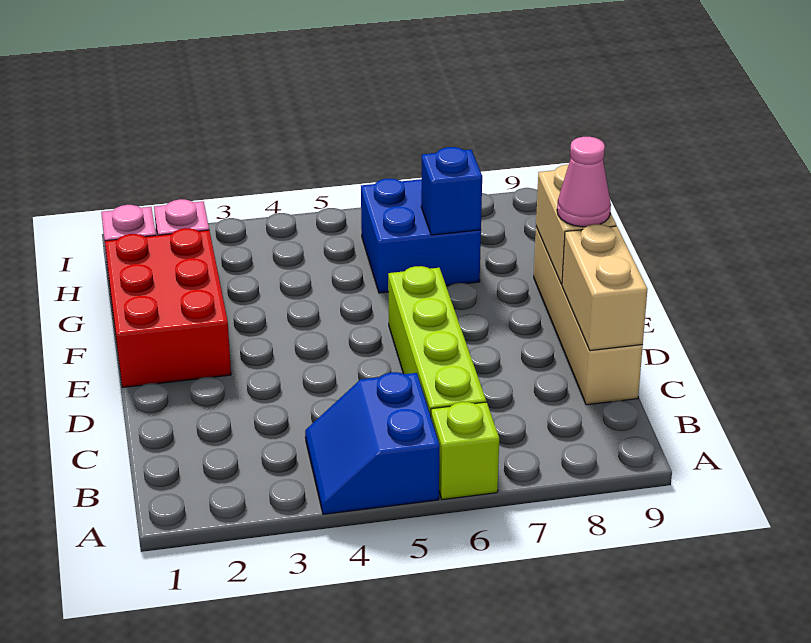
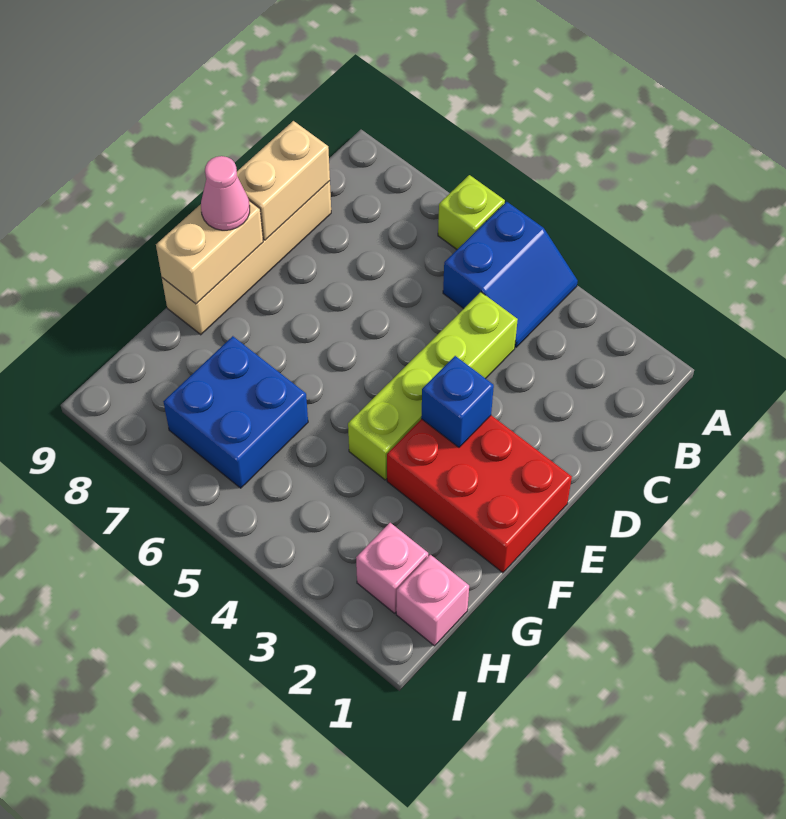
lime 1x4 brick [388,266,486,416] -> lime 1x4 brick moved to [348,292,518,480]
red 2x3 brick [105,228,231,388] -> red 2x3 brick turned to [387,415,572,573]
blue 1x1 brick [421,147,482,235] -> blue 1x1 brick moved to [421,356,494,447]

